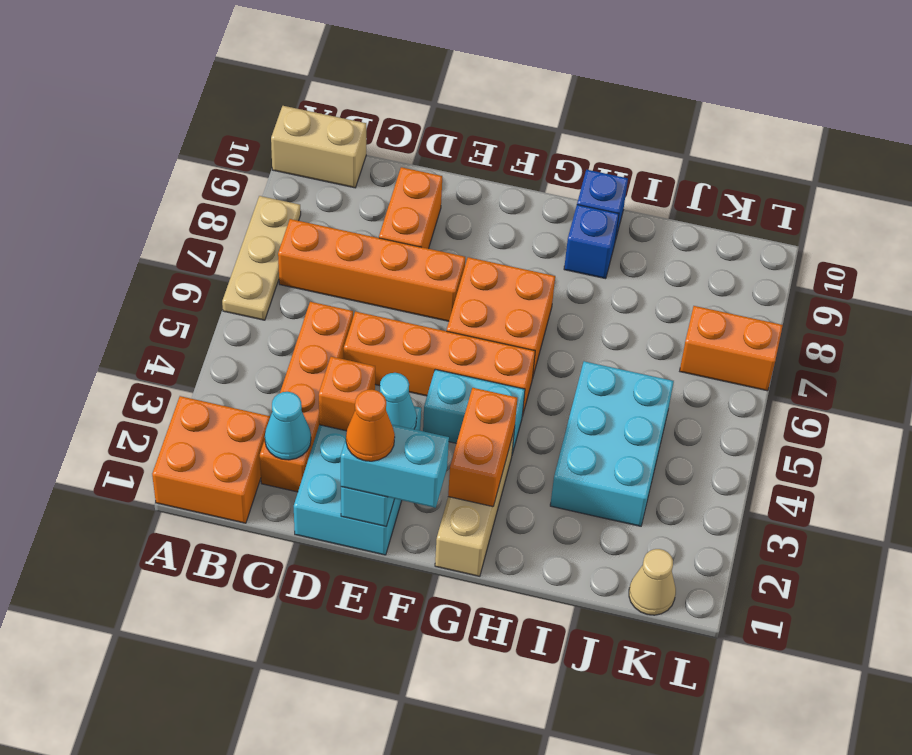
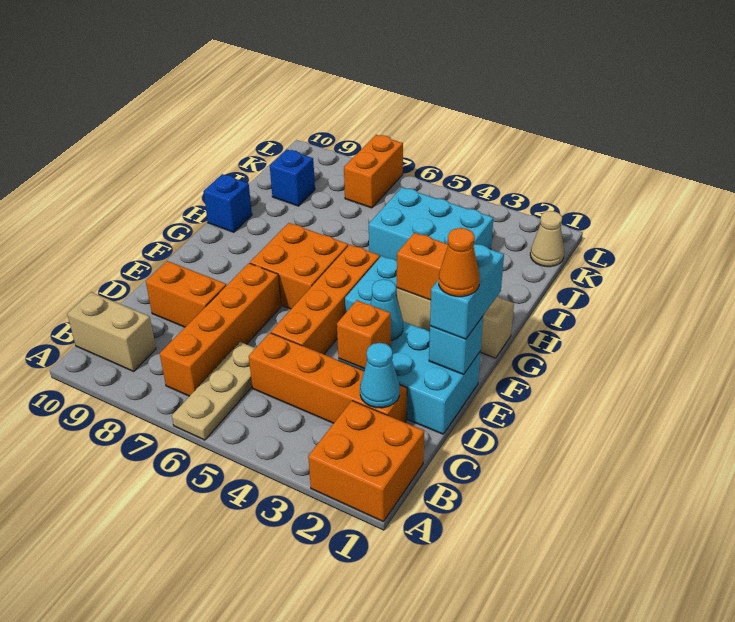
tan 1x3 plate [222,196,301,320] -> tan 1x3 plate turned to [172,342,255,440]
tan 1x2 brick [271,106,366,188] -> tan 1x2 brick turned to [67,292,156,371]
blue 1x1 brick [564,205,619,279] -> blue 1x1 brick moved to [270,150,315,206]

